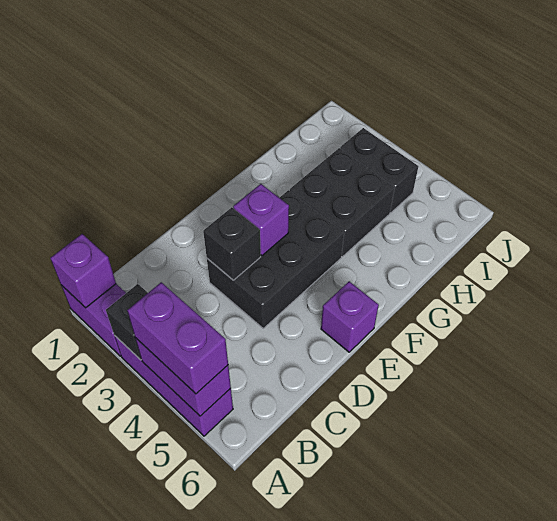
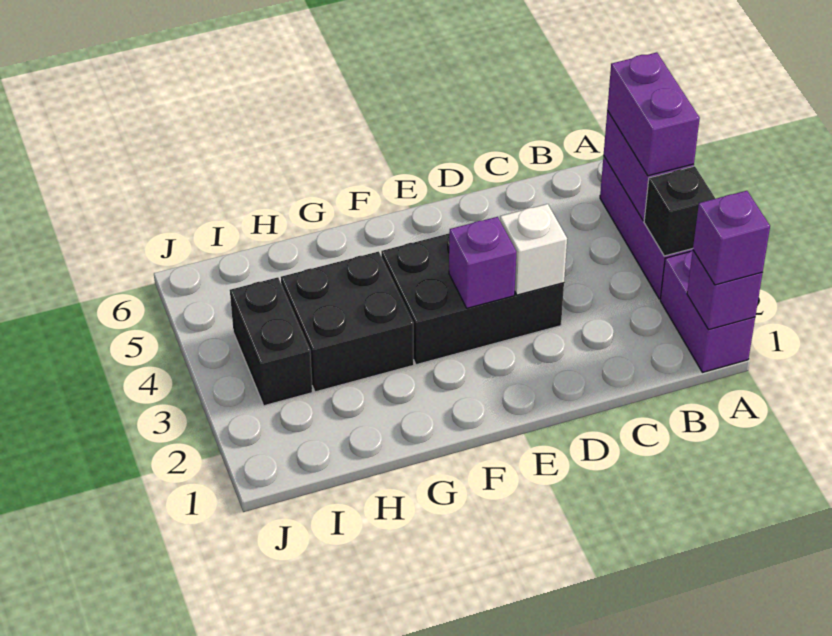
black 1x1 brick [203,207,261,280] -> white 1x1 brick [500,204,567,295]
purple 1x1 brick [321,281,379,352] -> purple 1x1 brick moved to [693,191,770,285]

